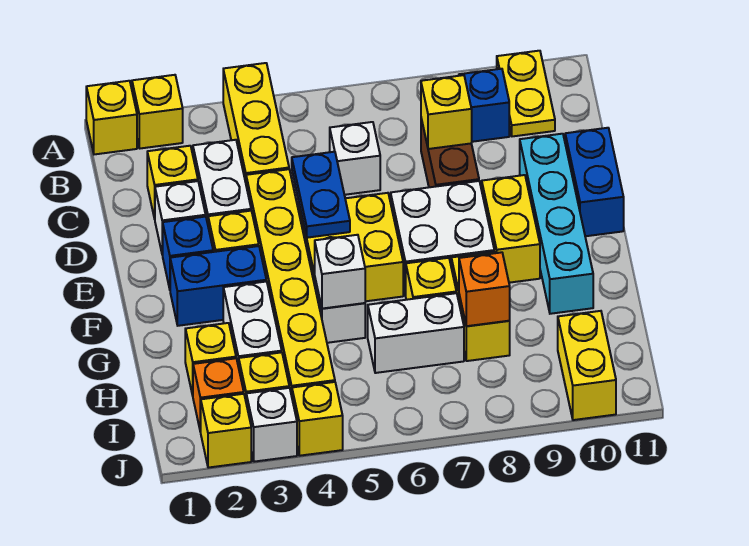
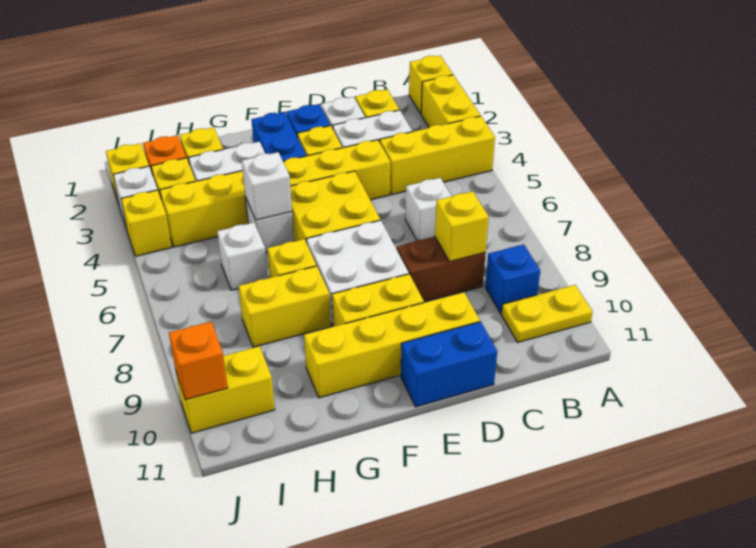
yellow 1x1 brick [132,75,183,148] -> yellow 1x2 brick [421,75,480,127]
blue 1x2 plate [292,152,350,238] -> none
cyan 1x4 brick [520,134,593,314] -> yellow 1x4 brick [304,292,480,398]
white 1x2 brick [368,293,464,373] -> white 1x1 brick [217,222,268,290]
orange 1x1 brick [459,252,510,326] -> orange 1x1 brick moved to [169,322,228,400]

